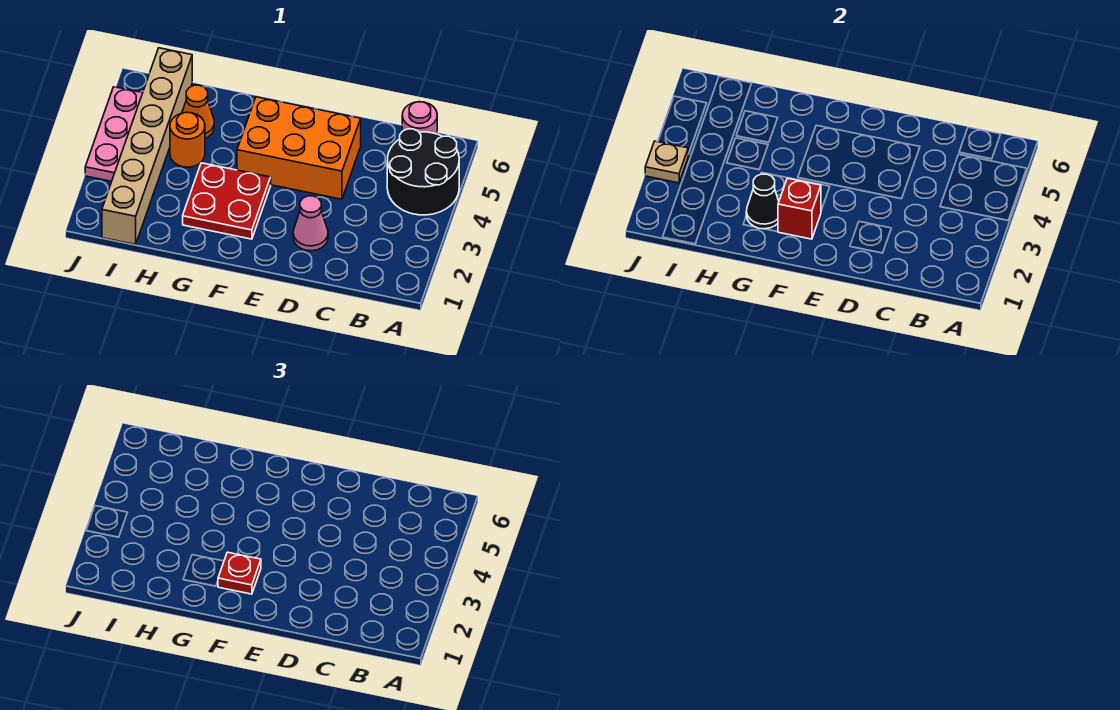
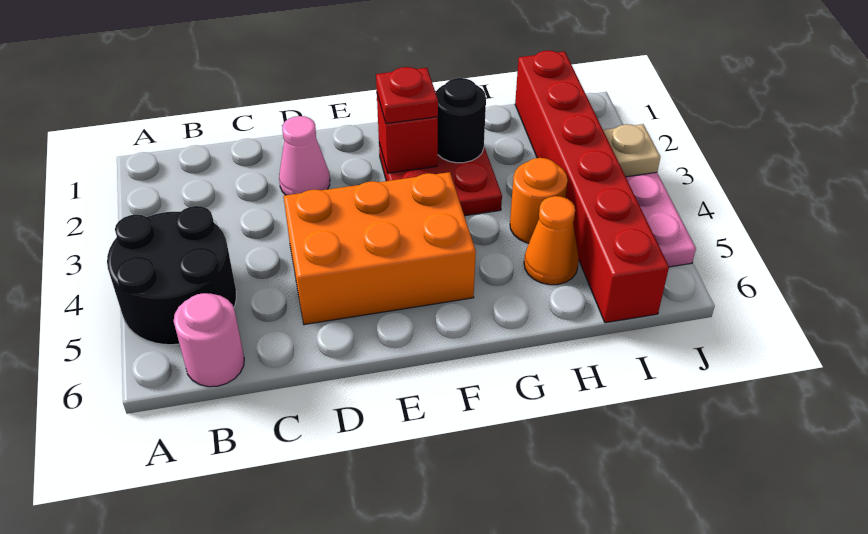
black 1x1 cone [746,174,779,229] -> black 1x1 round brick [436,78,486,163]
tan 1x6 brick [102,48,192,245] -> red 1x6 brick [515,51,669,323]

